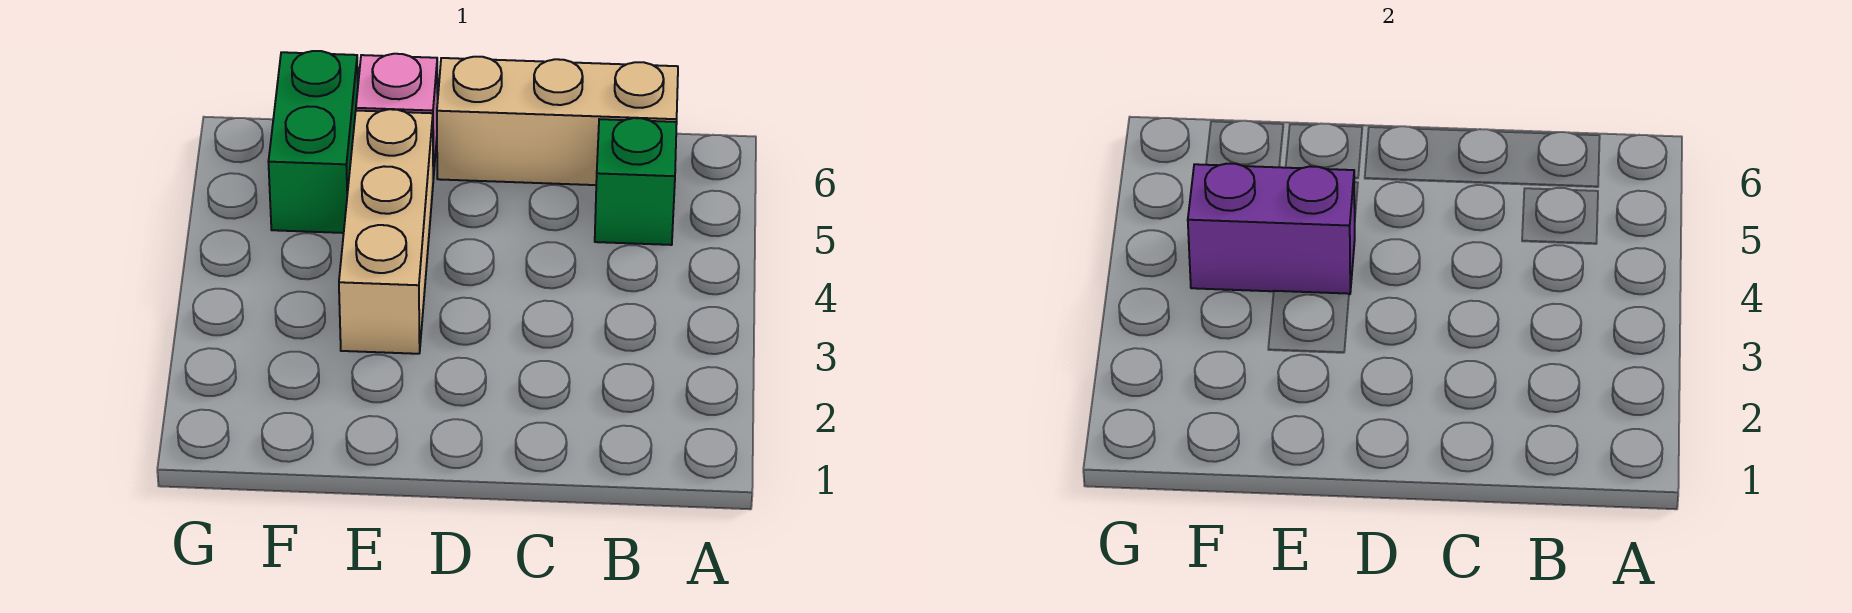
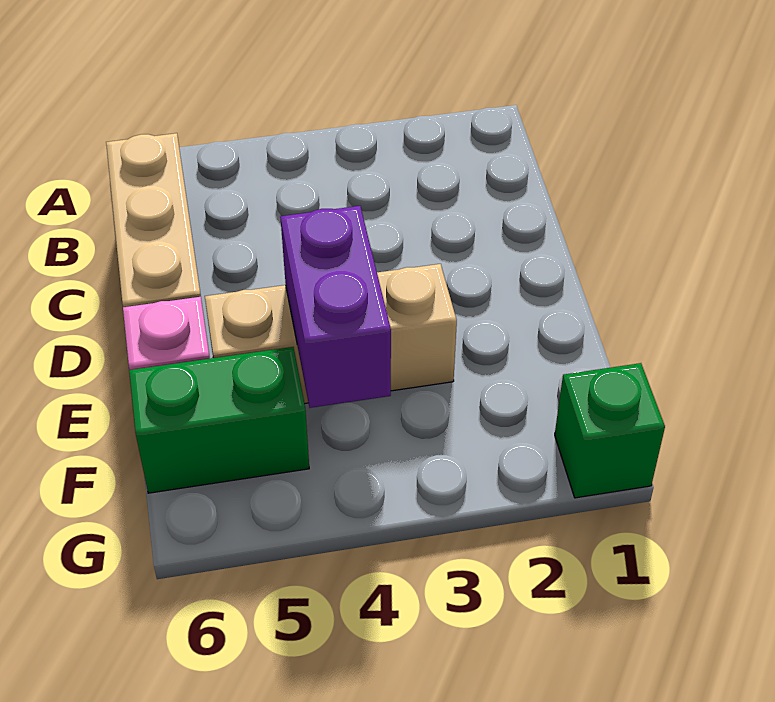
green 1x1 brick [595,118,677,245] -> green 1x1 brick moved to [555,363,665,498]

